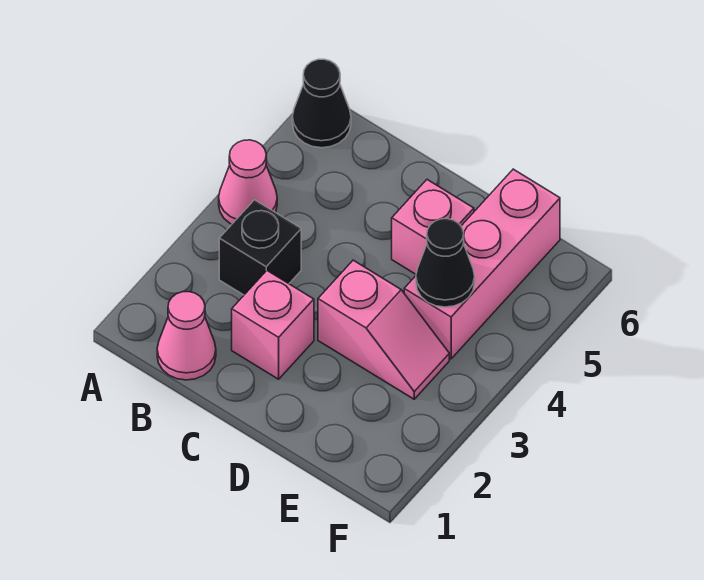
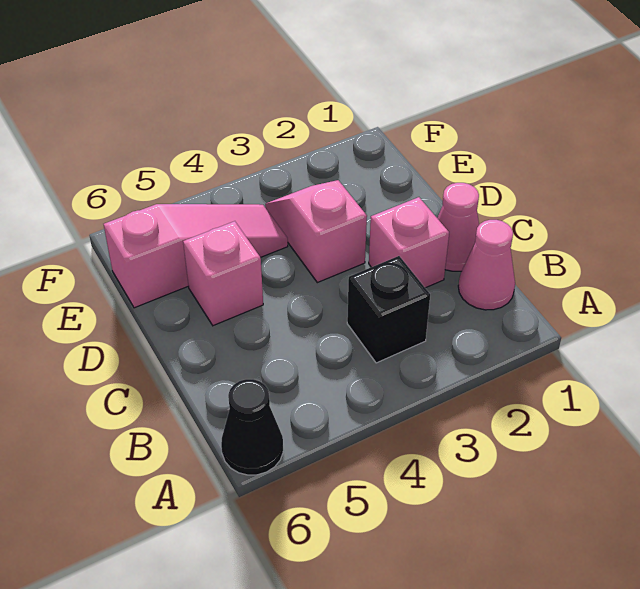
pink 1x1 cone [219,140,277,224] -> pink 1x1 cone moved to [437,183,479,271]
pink 1x3 brick [404,169,560,359] -> pink 1x3 slope [104,204,288,308]
black 1x1 cone [416,219,475,307] -> none

